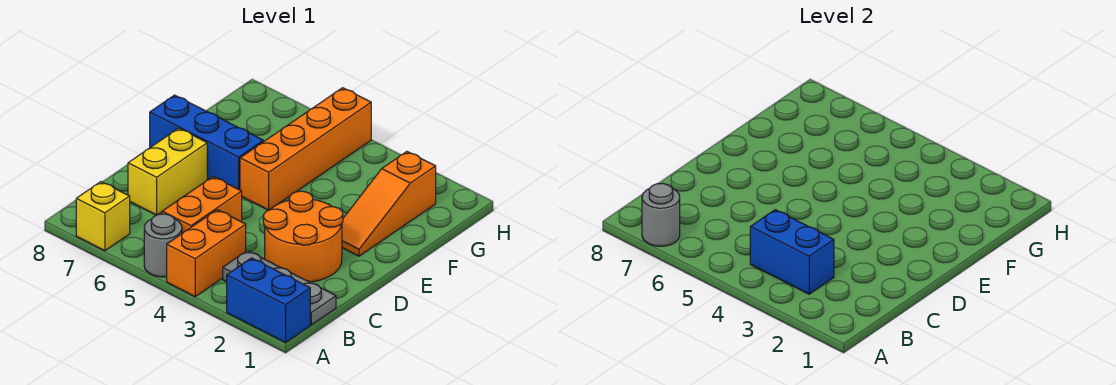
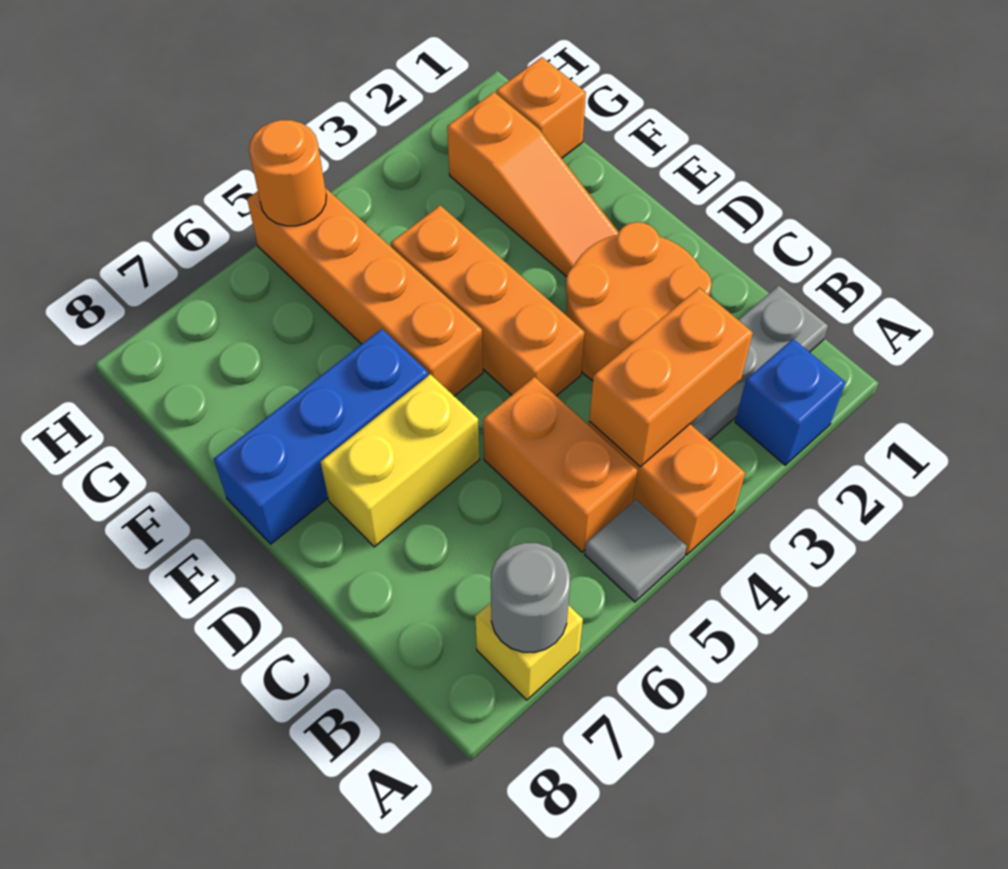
blue 1x2 brick [227,258,310,343] -> blue 1x1 brick [735,339,845,465]
grey 1x1 round brick [144,214,182,277] -> grey 1x1 tile [585,499,687,602]
blue 1x2 brick [750,210,834,294] -> orange 1x2 brick [589,288,753,467]
yellow 1x2 brick [128,128,207,215] -> yellow 1x2 brick turned to [321,374,479,547]
none -> orange 1x3 brick [391,205,584,396]
none -> orange 1x1 brick [496,57,586,158]
none -> orange 1x1 round brick [249,120,326,226]

